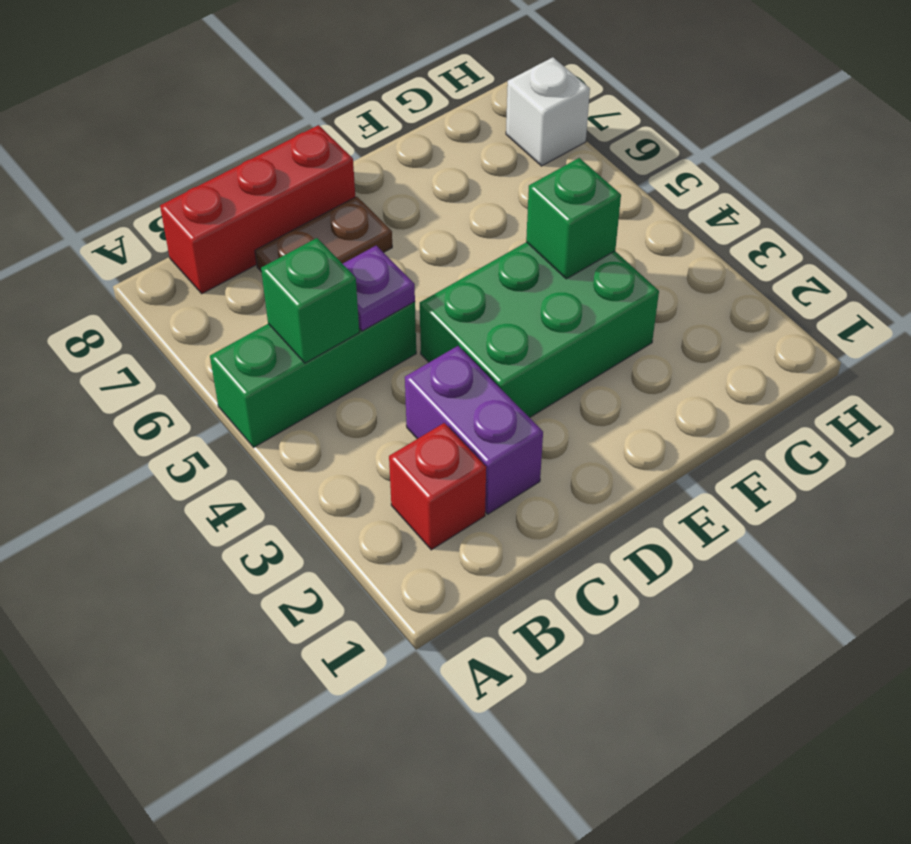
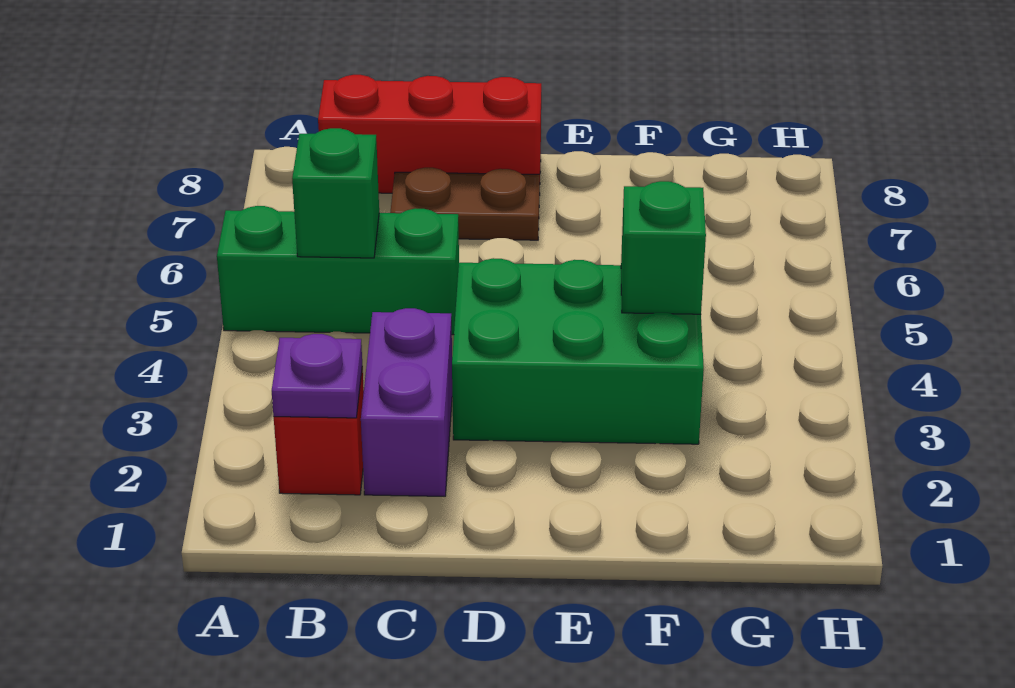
purple 1x1 plate [343,246,415,331] -> purple 1x1 plate moved to [272,334,362,418]
white 1x1 brick [506,57,590,166] -> none

